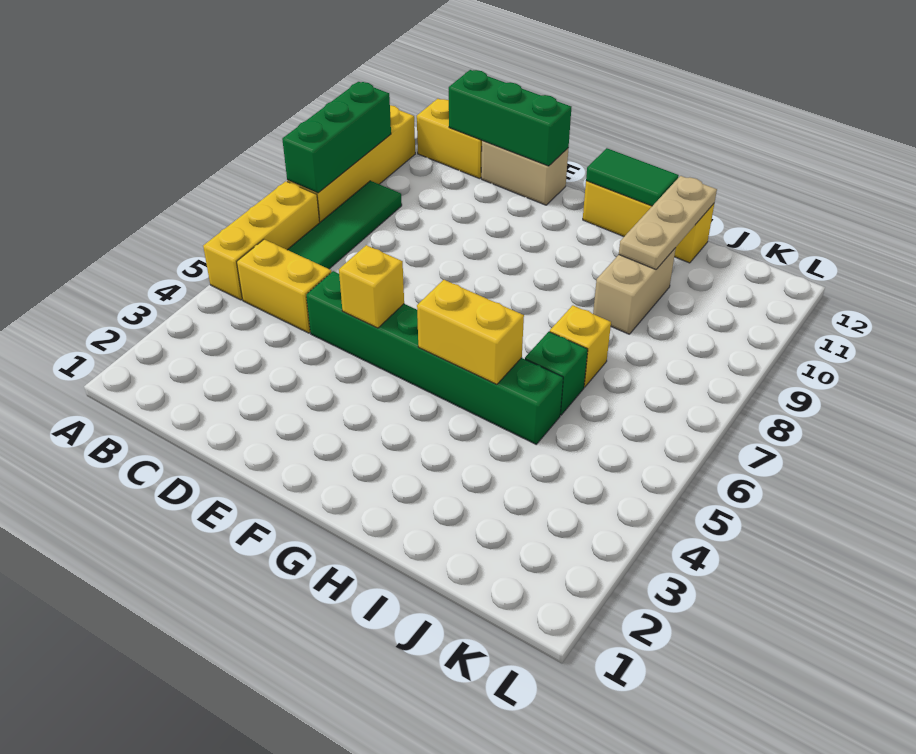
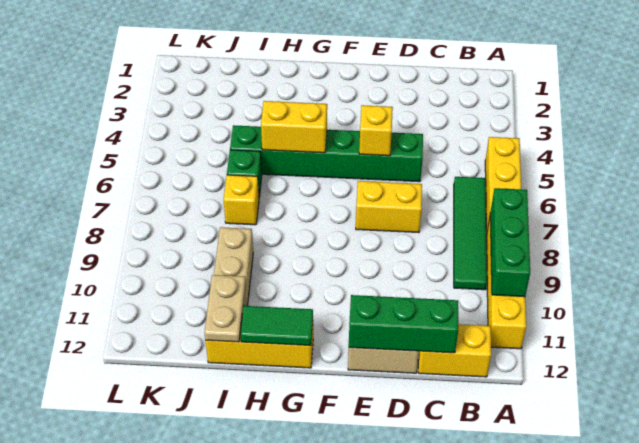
yellow 1x2 brick [237,239,331,333] -> yellow 1x2 brick moved to [356,181,422,232]
tan 1x3 plate [619,176,717,269] -> tan 1x2 plate [205,275,246,342]

